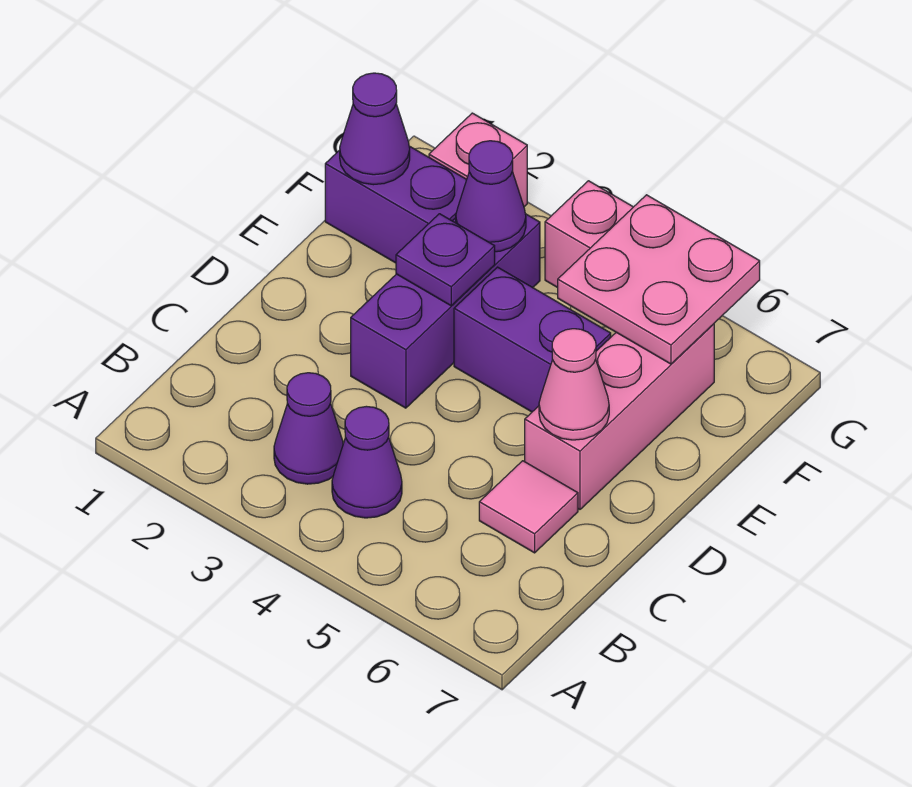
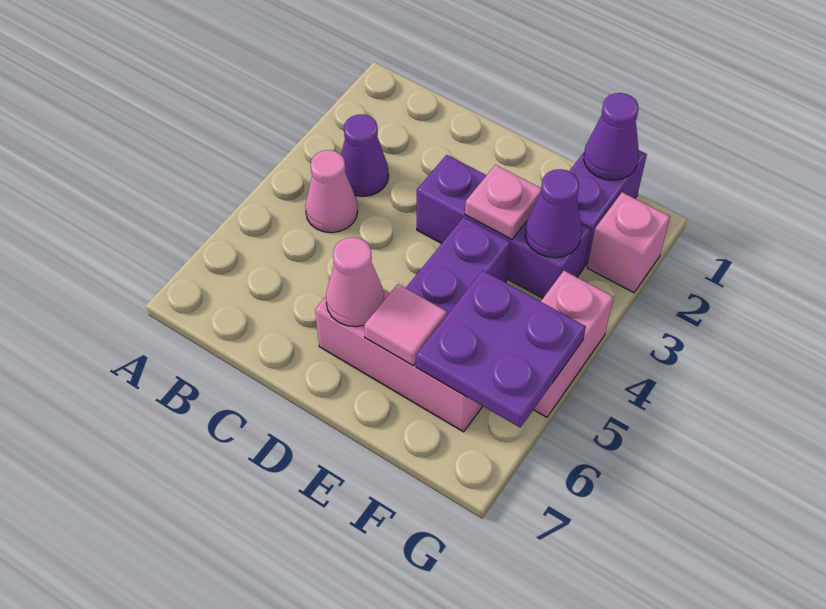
purple 1x1 cone [332,406,402,518] -> pink 1x1 cone [305,150,358,233]
pink 1x1 tile [479,461,578,553] -> pink 1x1 tile moved to [364,284,447,366]
purple 1x1 plate [396,214,495,306] -> pink 1x1 plate [465,165,541,239]
pink 2x2 plate [558,195,760,364] -> purple 2x2 plate [416,270,586,428]

